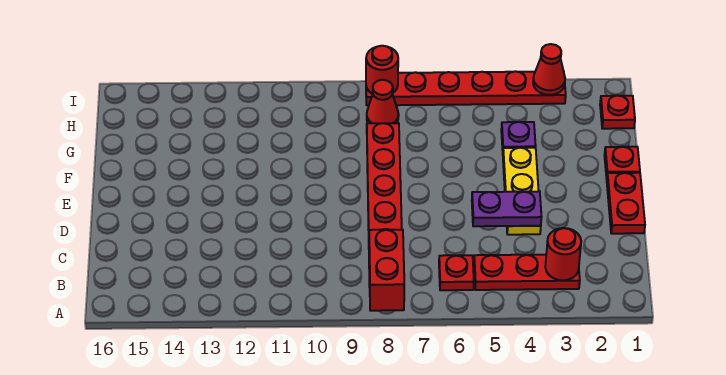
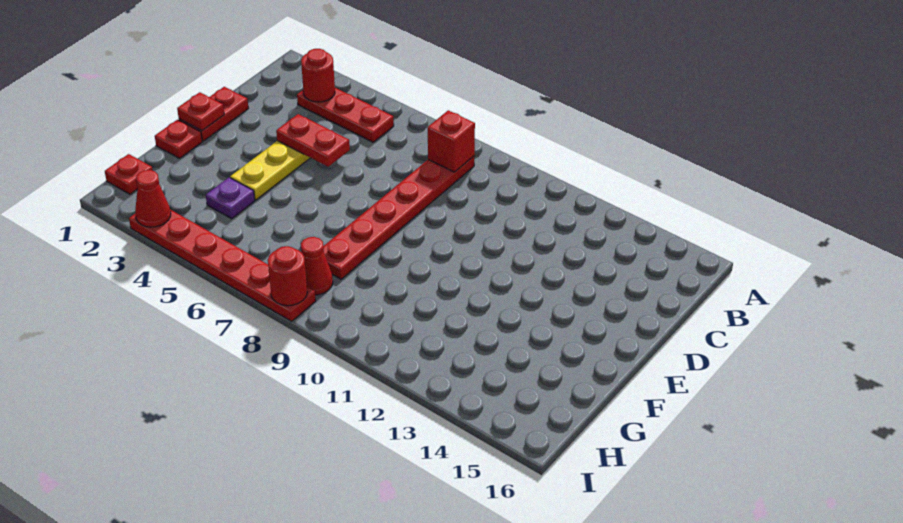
red 1x2 brick [369,230,404,311] -> red 1x1 brick [428,110,475,172]
red 1x1 plate [439,255,474,290] -> red 1x1 plate moved to [177,92,224,131]
purple 1x2 plate [472,191,542,226] -> red 1x2 plate [276,114,350,167]

